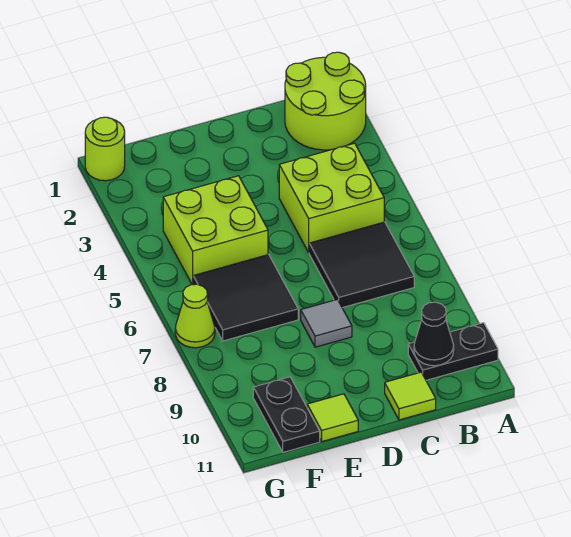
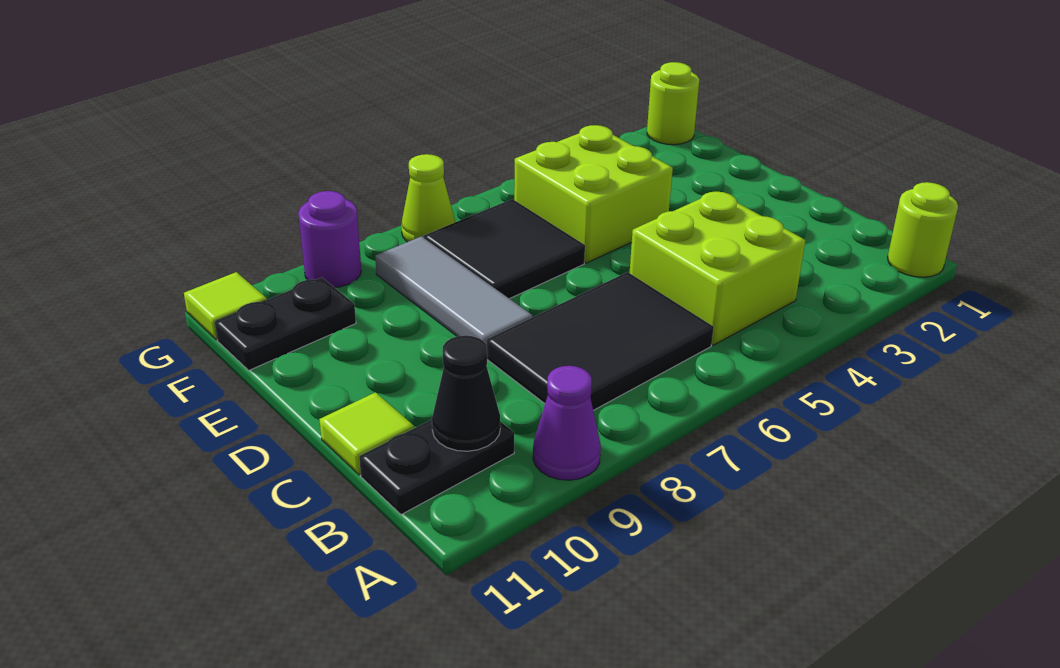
lime 2x2 round brick [285,52,366,150] -> lime 1x1 round brick [888,182,958,277]
none -> purple 1x1 cone [533,366,601,480]
black 1x2 plate [408,323,498,380] -> black 1x2 plate turned to [359,420,514,515]
black 2x2 tile [309,222,414,308] -> black 2x3 tile [487,272,714,410]
grey 1x1 tile [301,299,352,347] -> grey 1x3 tile [375,236,532,345]
lime 1x1 tile [307,394,358,441] -> lime 1x1 tile moved to [184,272,267,340]
none -> purple 1x1 round brick [298,191,361,288]

